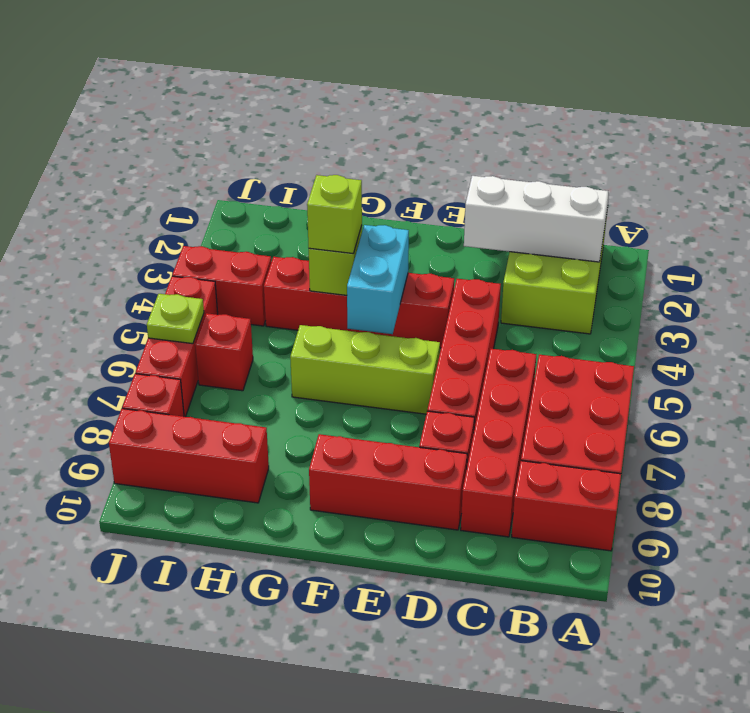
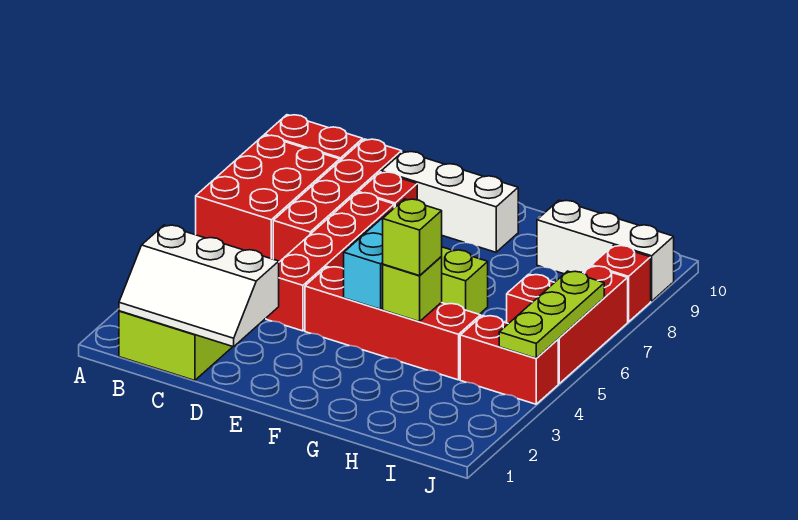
red 1x3 brick [309,434,467,530] -> white 1x3 brick [381,151,518,252]
red 1x3 brick [109,409,269,503] -> white 1x3 brick [537,200,674,301]
lime 1x1 plate [147,294,204,344] -> lime 1x3 plate [499,271,604,358]

